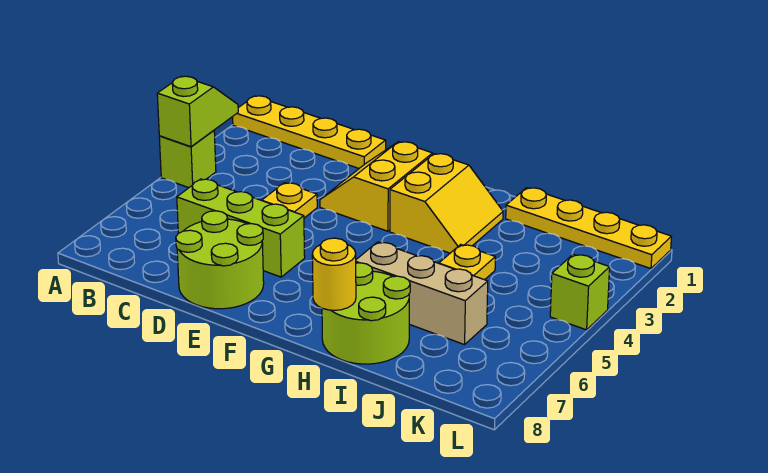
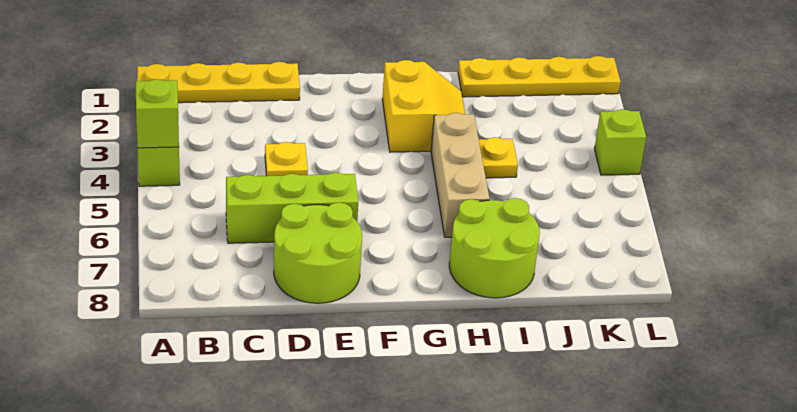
yellow 2x2 slope [320,142,433,231] -> none
tan 1x3 brick [356,242,488,345] -> tan 1x3 brick turned to [431,113,490,237]
yellow 1x1 round brick [312,238,356,310] -> none

